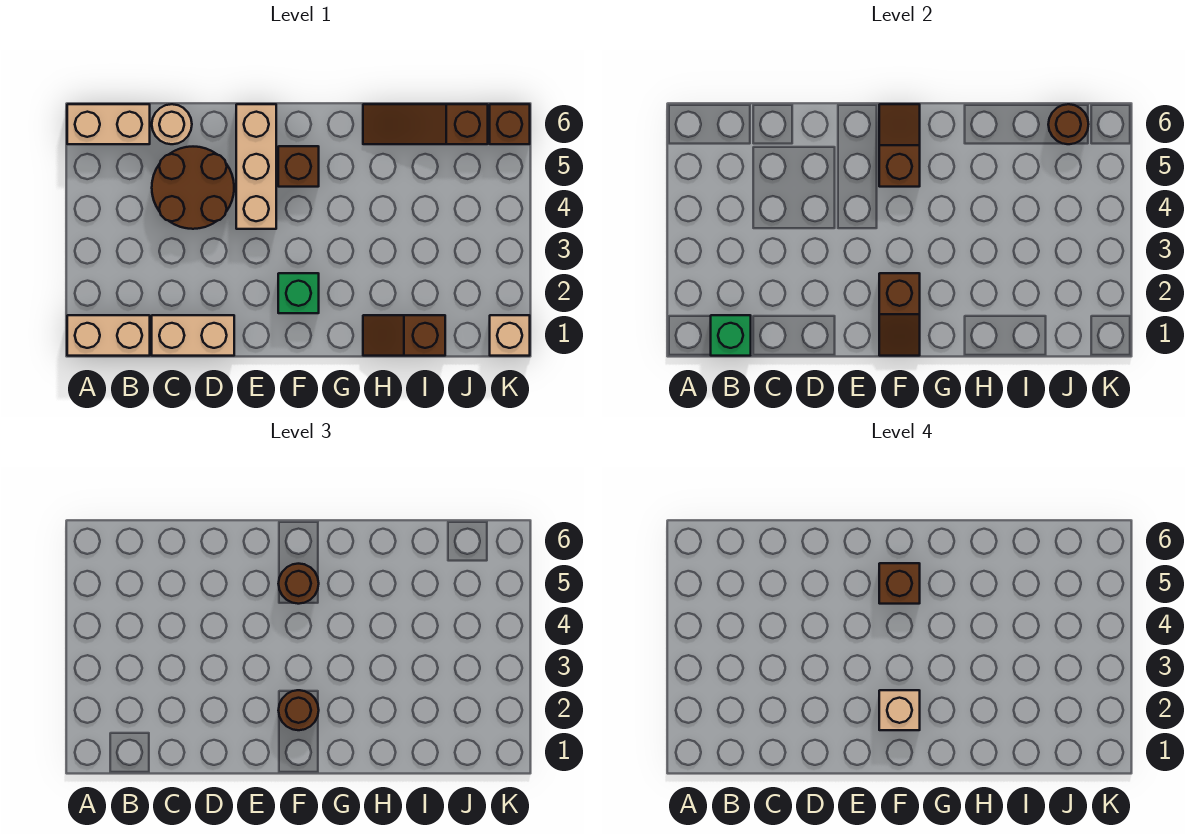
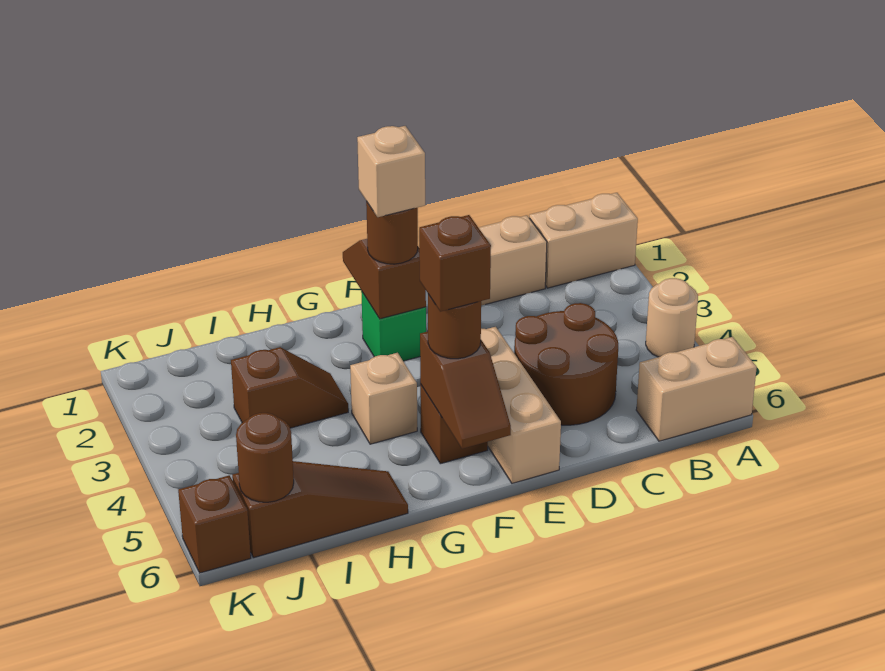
green 1x1 brick [711,315,751,356] -> none
tan 1x1 round brick [152,104,192,144] -> tan 1x1 round brick moved to [646,278,698,357]
brown 1x2 slope [363,315,445,356] -> brown 1x2 slope moved to [231,347,348,428]
tan 1x1 brick [490,315,530,356] -> tan 1x1 brick moved to [350,353,417,444]

